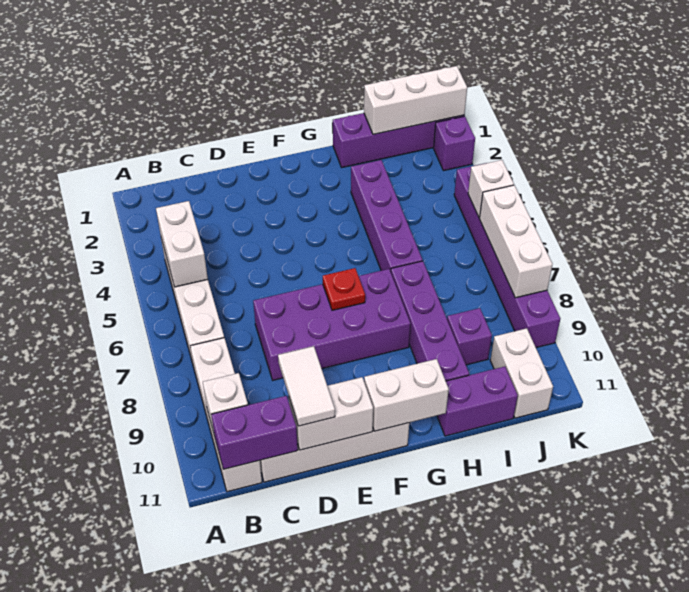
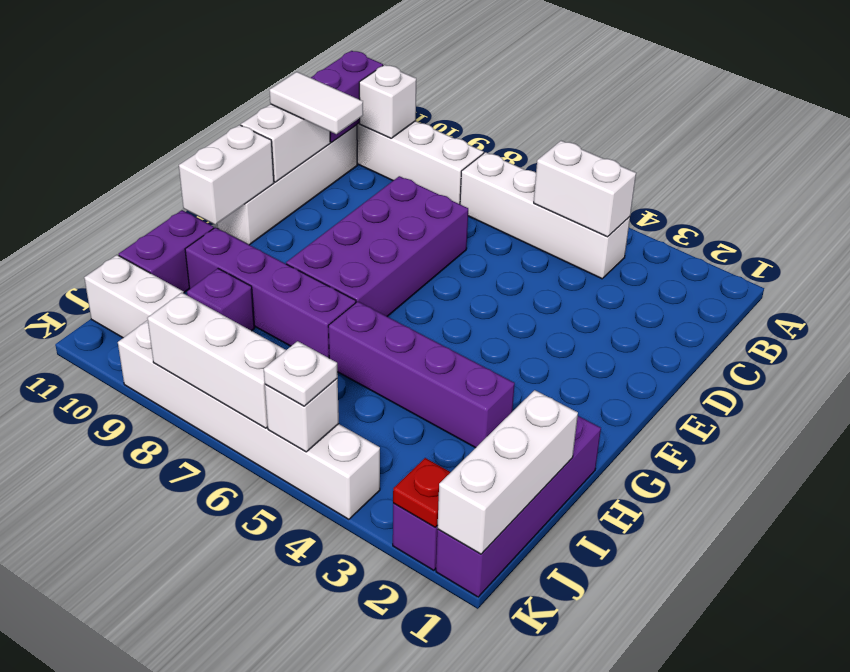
red 1x1 plate [323,268,365,310] -> red 1x1 plate moved to [393,458,451,527]
purple 1x6 brick [454,163,560,348] -> white 1x6 brick [118,320,380,519]
none -> white 1x1 plate [264,341,338,406]

